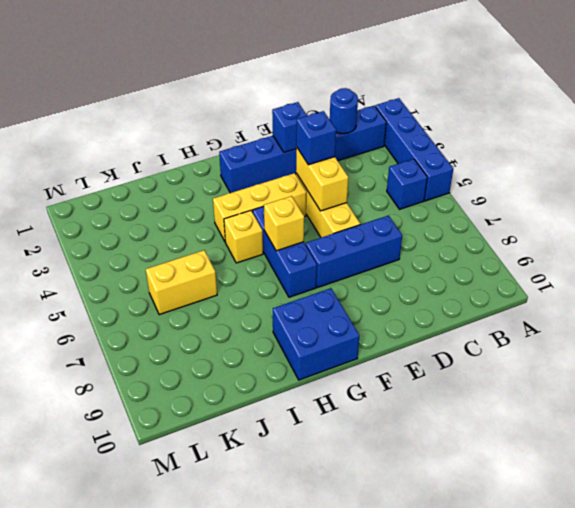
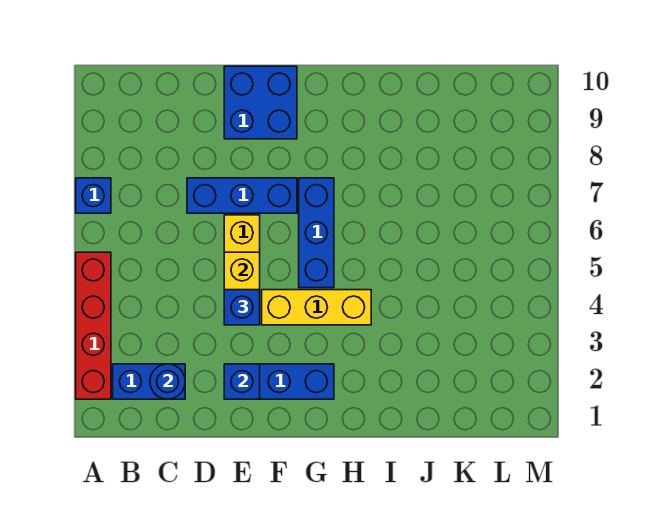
blue 1x4 brick [375,98,453,201] -> red 1x4 brick [76,252,111,399]
blue 1x1 brick [387,159,427,209] -> blue 1x1 brick moved to [76,178,111,213]
yellow 1x1 brick [264,196,304,251] -> none
blue 2x2 brick [273,288,360,380] -> blue 2x2 brick moved to [224,66,297,139]
yellow 1x1 brick [224,210,263,263] -> none
yellow 1x2 brick [146,250,217,315] -> none

